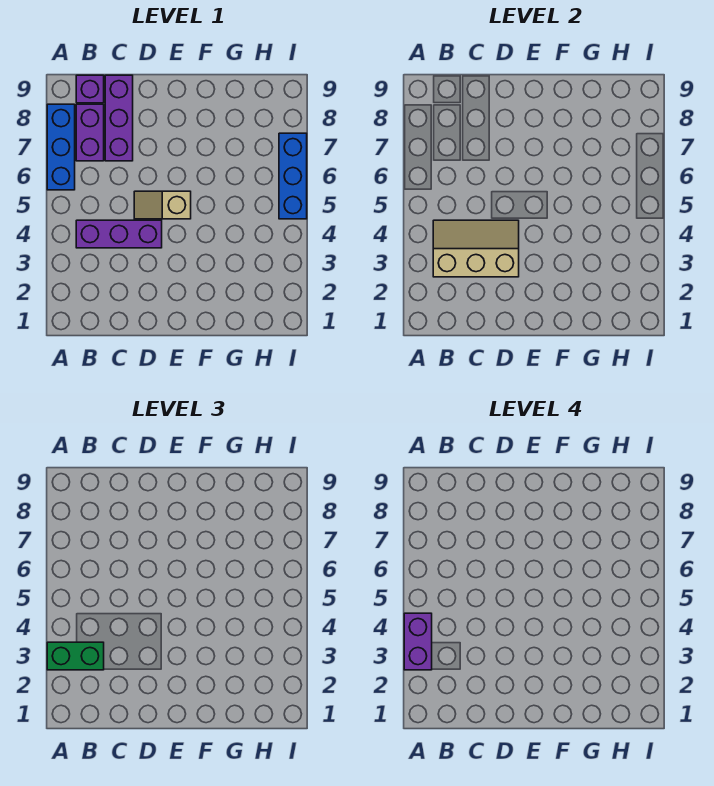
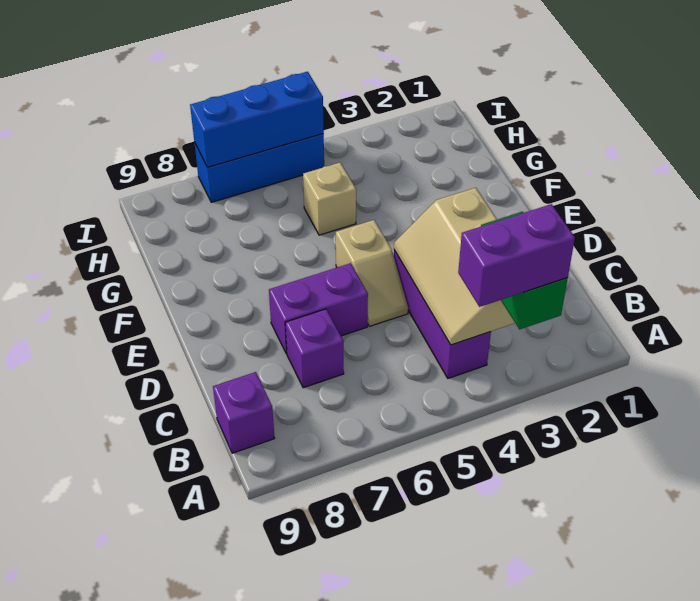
blue 1x3 brick [47,104,75,190] -> blue 1x3 brick moved to [190,72,324,167]
purple 1x2 brick [76,104,104,161] -> purple 1x2 brick moved to [269,263,368,354]
purple 1x3 brick [105,75,133,161] -> purple 1x1 brick [285,309,344,388]
none -> tan 1x1 brick [303,163,356,235]

